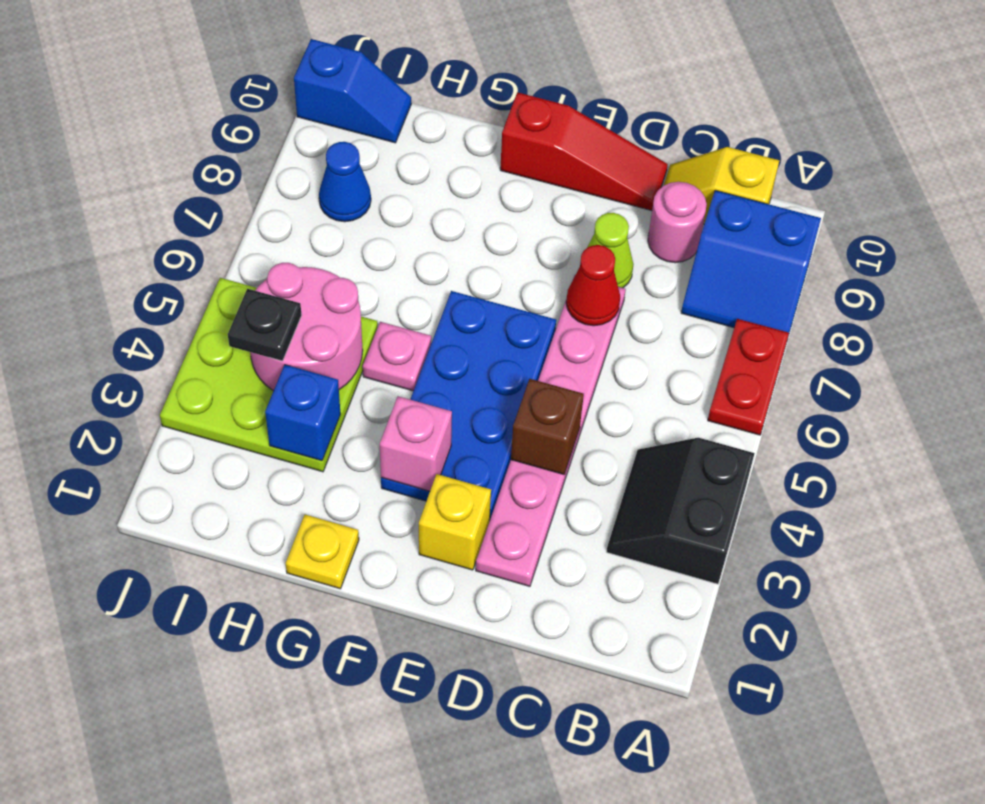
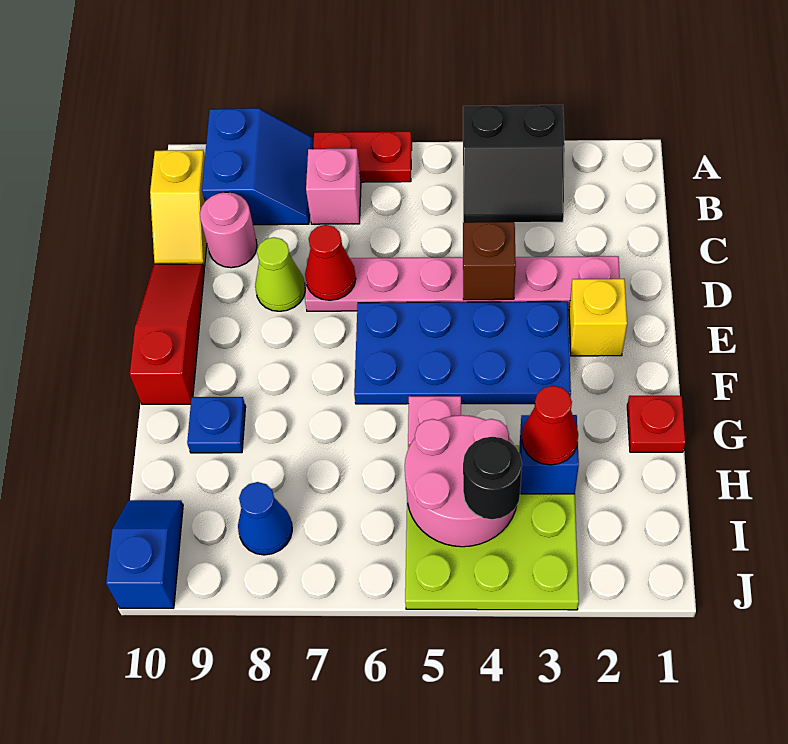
pink 1x1 brick [380,396,452,491] -> pink 1x1 brick moved to [306,149,361,224]
yellow 1x1 plate [286,515,359,589] -> red 1x1 plate [627,396,685,452]
none -> blue 1x1 plate [187,397,246,453]
none -> red 1x1 cone [522,386,578,465]
black 1x1 plate [228,289,302,361] -> black 1x1 round brick [463,437,522,519]

